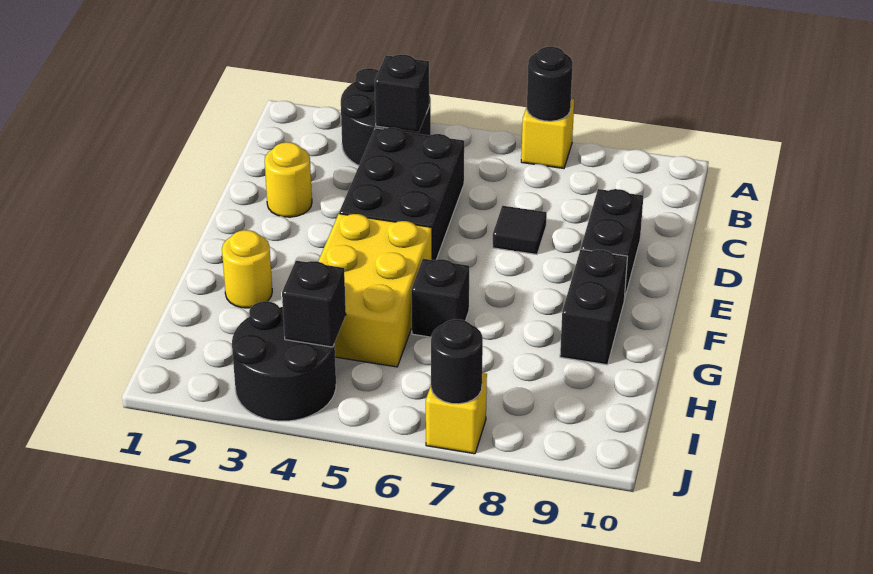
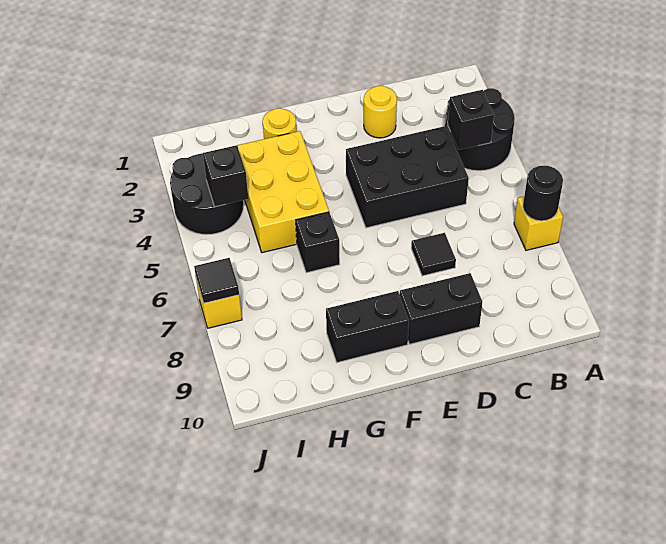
yellow 2x3 brick [318,214,432,367] -> yellow 2x3 brick turned to [237,131,329,253]
black 1x1 round brick [431,319,483,404] -> black 1x1 tile [194,258,239,303]

